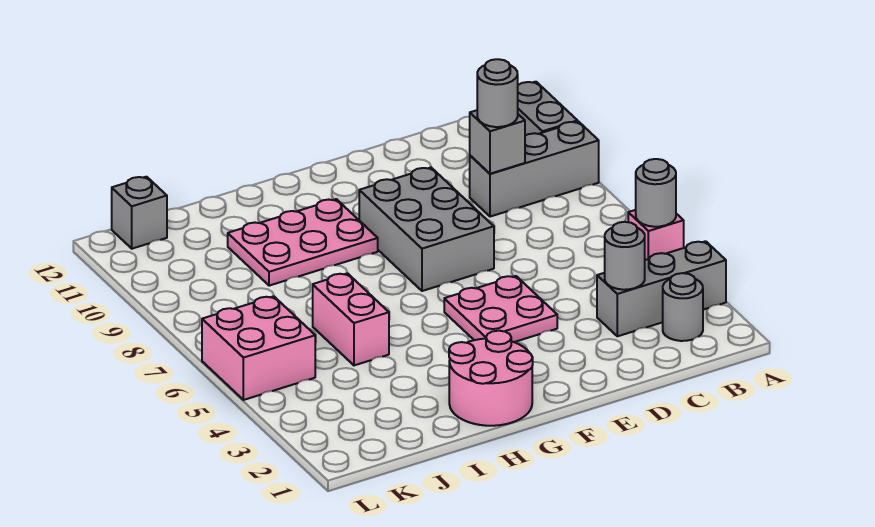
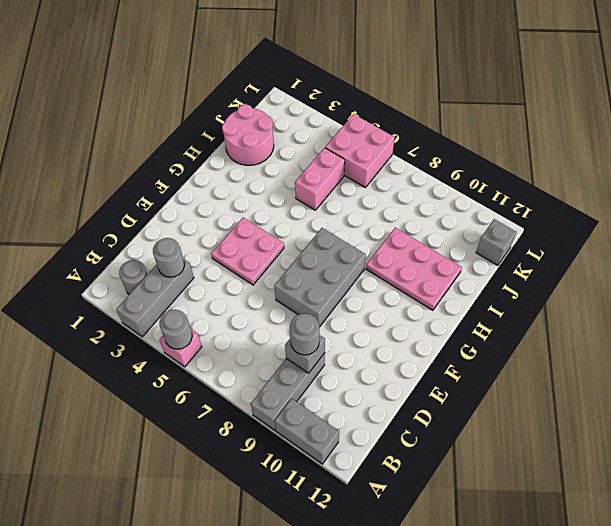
grey 2x3 brick [359,167,494,291] -> grey 2x3 brick turned to [274,228,366,327]
pink 2x2 round brick [449,331,533,426] -> pink 2x2 round brick moved to [222,104,274,165]
pink 2x3 plate [228,199,378,286] -> pink 2x3 plate turned to [366,228,462,310]
pink 1x2 brick [313,273,389,365] -> pink 1x2 brick turned to [295,148,345,210]

